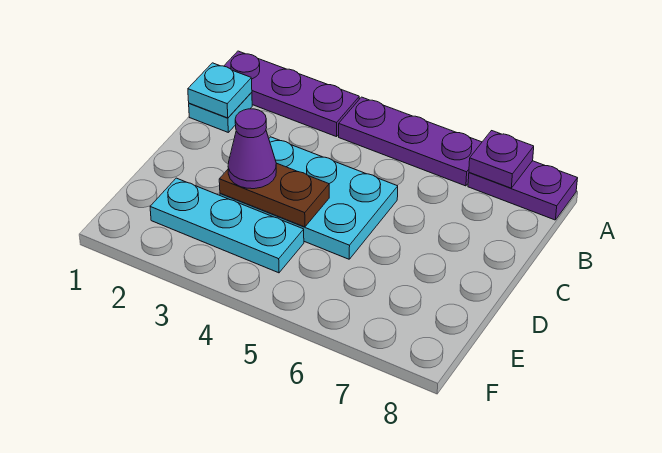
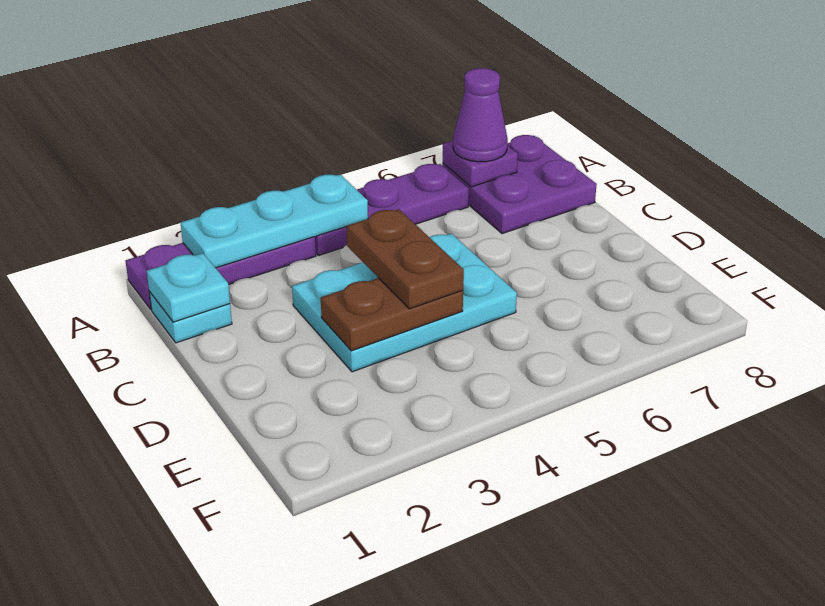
purple 1x2 plate [468,161,578,220] -> purple 2x2 plate [442,135,597,234]
none -> brown 1x2 plate [347,209,464,309]
purple 1x1 cone [228,109,276,189] -> purple 1x1 cone moved to [453,68,508,162]
cyan 1x3 plate [150,178,304,273] -> cyan 1x3 plate moved to [181,174,368,268]

